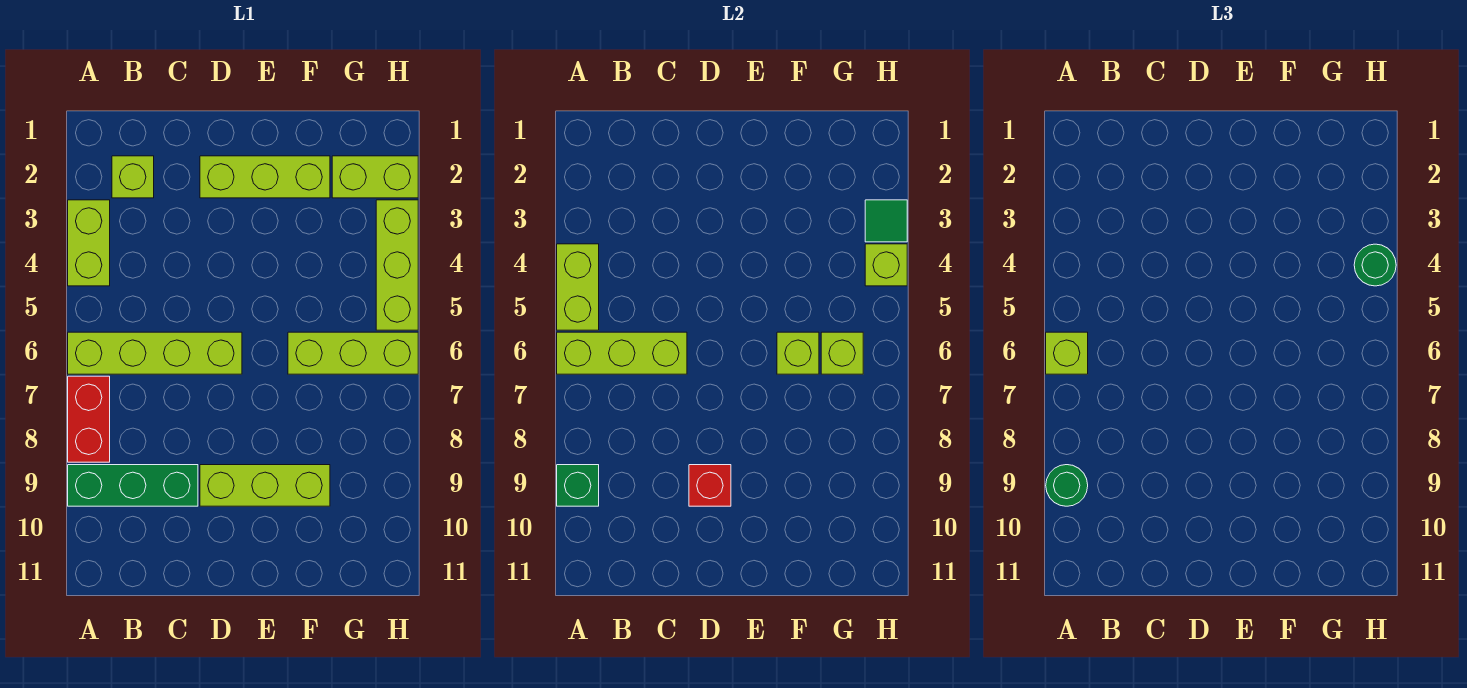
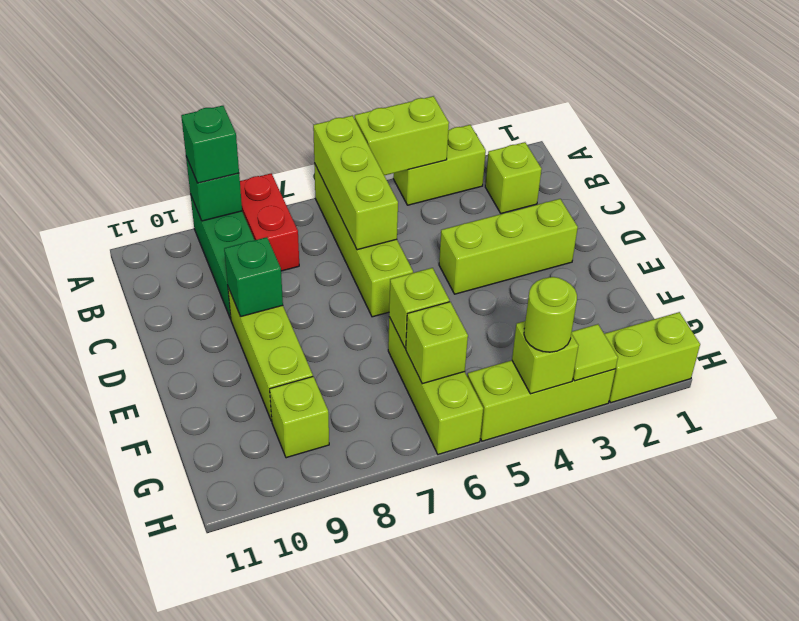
lime 1x1 brick [1046,332,1088,374] -> lime 1x1 brick moved to [270,377,329,458]
red 1x2 brick [68,376,110,462] -> red 1x2 brick turned to [240,173,299,271]
green 1x1 round brick [1046,465,1088,506] -> green 1x1 brick [181,106,239,183]
lime 1x3 brick [200,156,330,198] -> lime 1x3 brick turned to [439,199,578,294]
red 1x1 brick [689,465,731,506] -> green 1x1 brick [224,237,283,317]
lime 1x2 brick [332,156,418,198] -> lime 1x2 brick turned to [604,312,700,403]
green 1x1 tile [865,200,907,242] -> lime 1x1 tile [572,324,618,381]
green 1x1 round brick [1354,244,1396,286] -> lime 1x1 round brick [524,277,577,352]

